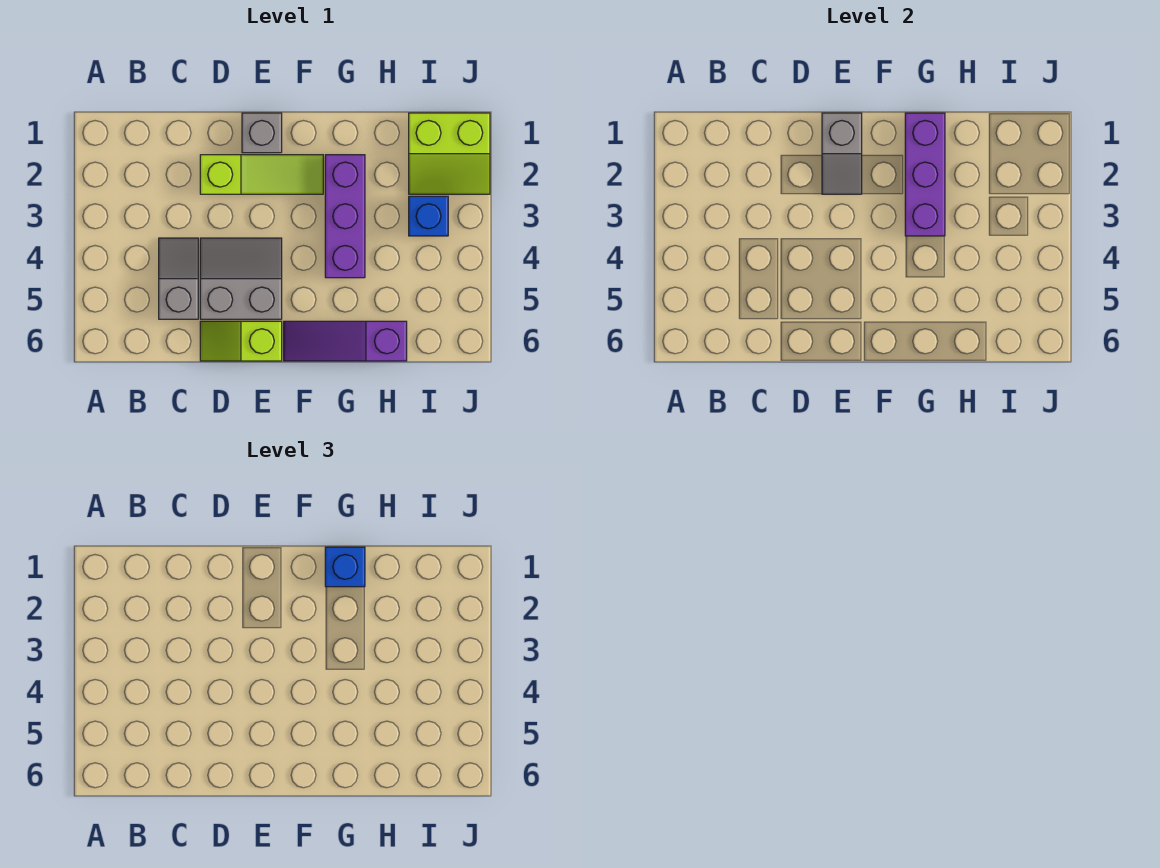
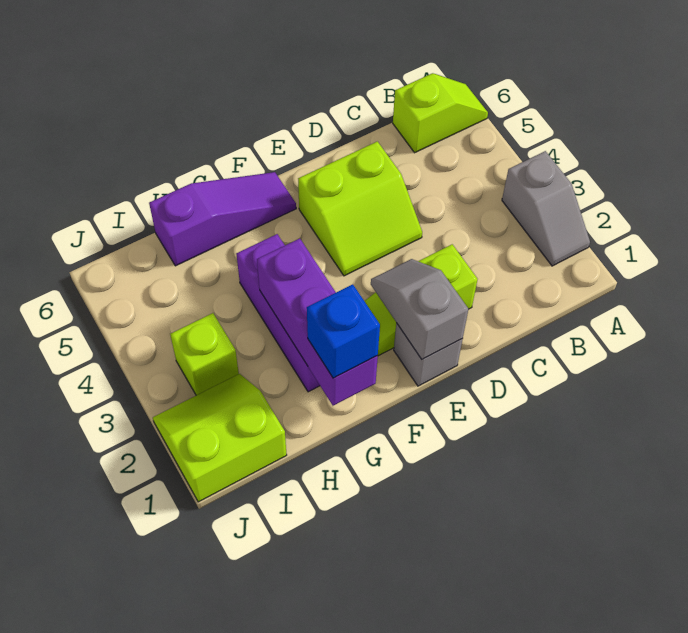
grey 1x2 slope [159,238,198,319] -> grey 1x2 slope moved to [502,151,590,266]
grey 2x2 slope [200,238,282,319] -> lime 2x2 slope [298,141,422,276]
lime 1x2 slope [200,321,282,361] -> lime 1x2 slope moved to [393,73,488,153]
blue 1x1 brick [409,196,448,236] -> lime 1x1 brick [170,313,239,395]

